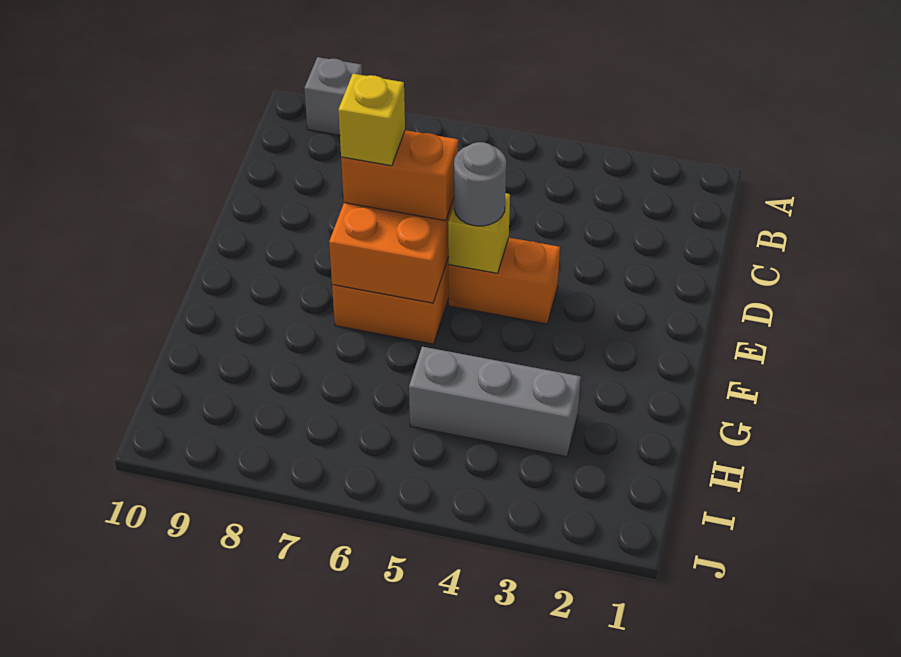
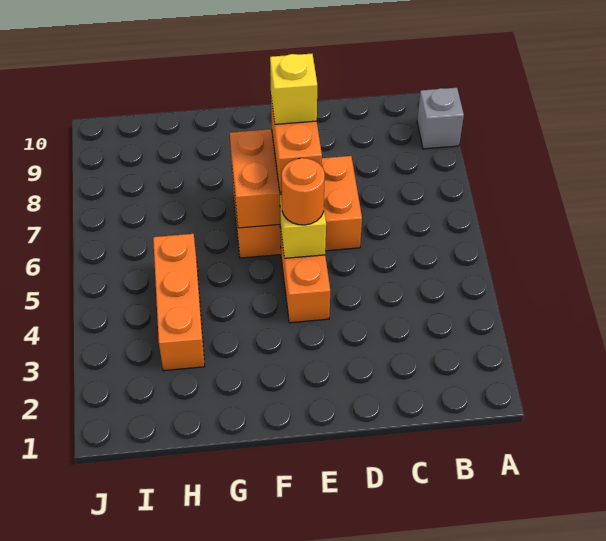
grey 1x1 round brick [454,142,506,226] -> orange 1x1 round brick [282,158,325,225]
grey 1x3 brick [409,347,581,457] -> orange 1x3 brick [153,234,205,371]

